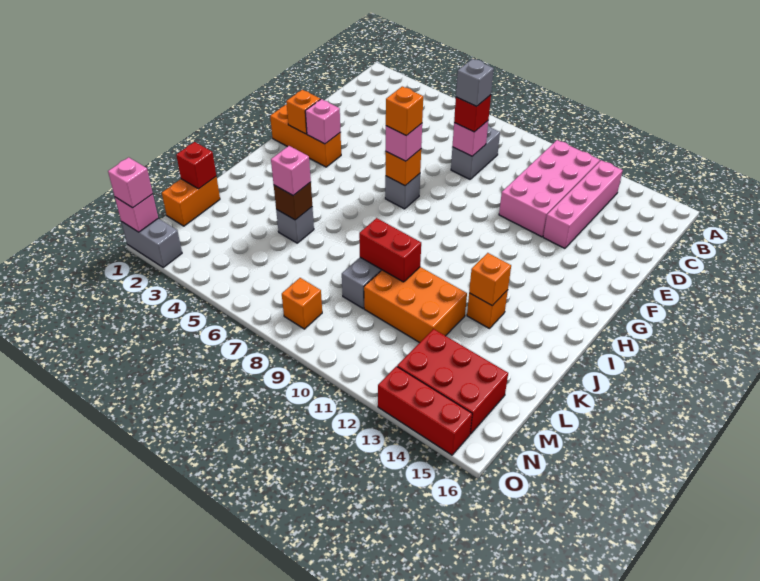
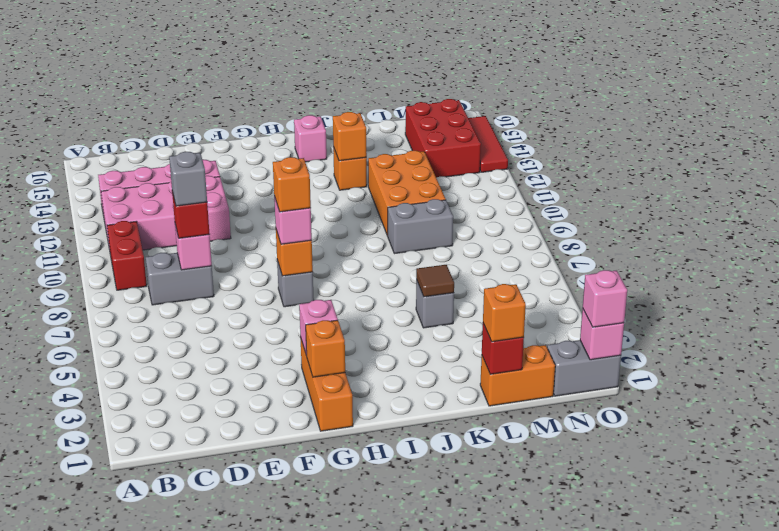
brown 1x1 brick [274,182,312,220] -> brown 1x1 tile [416,265,454,297]
pink 1x1 brick [271,146,311,195] -> pink 1x1 brick moved to [294,115,327,162]
red 1x2 brick [359,218,421,282] -> red 1x2 brick moved to [107,221,147,290]
orange 1x1 brick [282,278,322,329] -> orange 1x1 brick moved to [483,284,526,342]
grey 1x2 brick [122,218,182,267] -> grey 1x2 brick turned to [547,340,621,396]
red 1x3 brick [378,366,472,455] -> red 1x3 tile [468,116,508,172]

